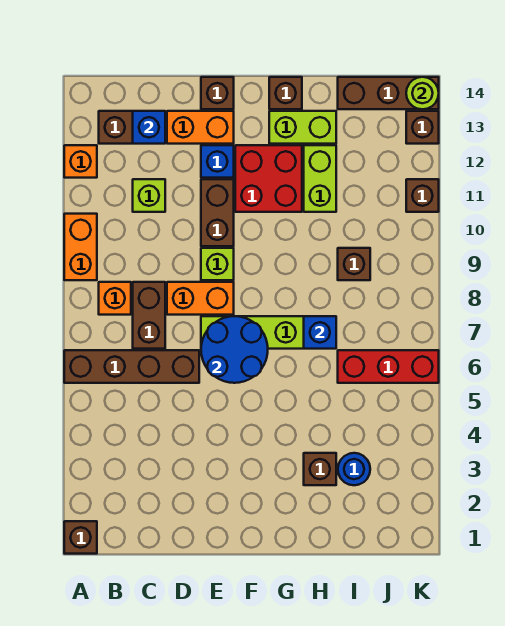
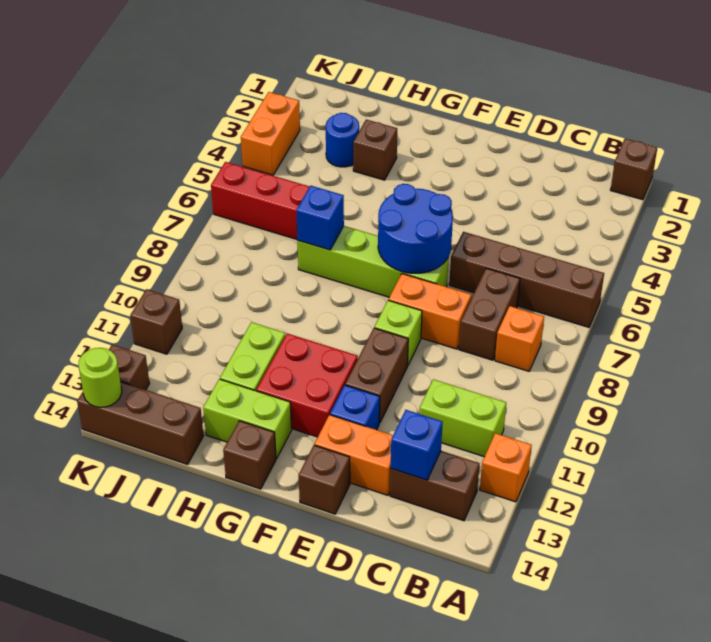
orange 1x2 brick [64,214,97,280] -> orange 1x2 brick moved to [241,92,300,175]
lime 1x1 brick [133,179,165,212] -> lime 1x2 brick [419,379,506,457]
brown 1x1 brick [338,248,370,280] -> none

